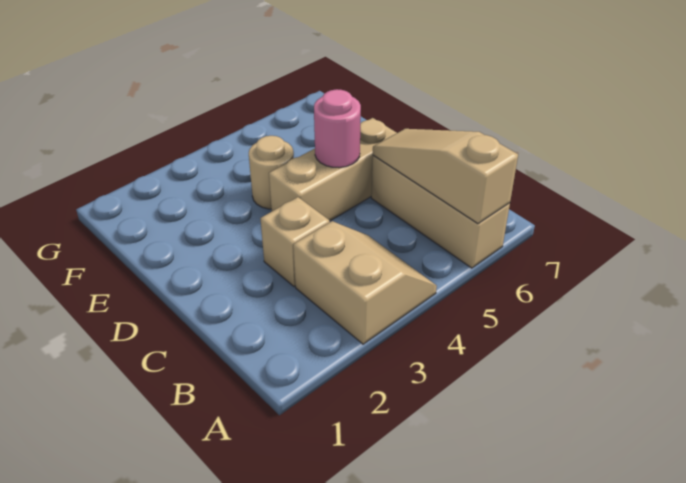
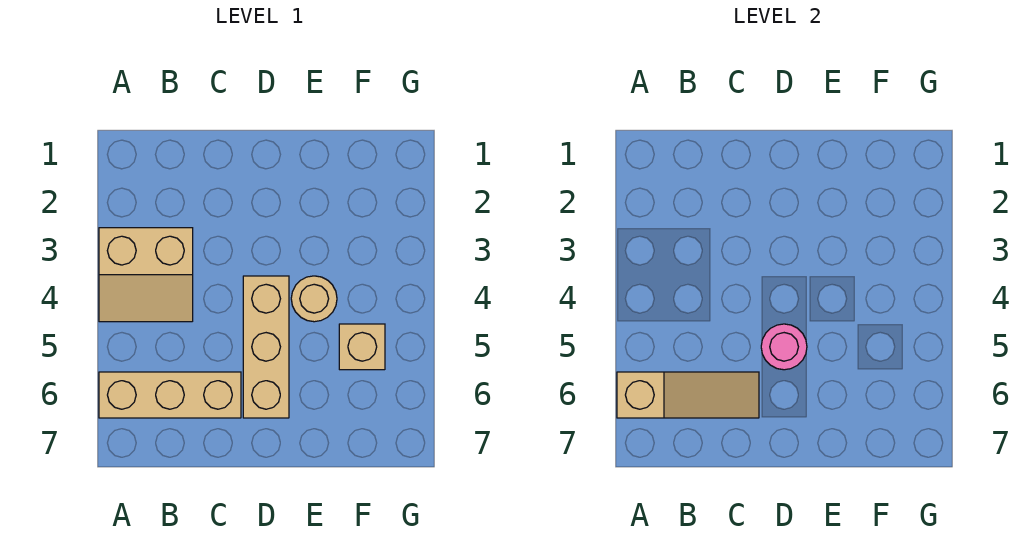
tan 1x1 brick [260,197,330,287] -> tan 1x1 brick moved to [339,324,385,370]

